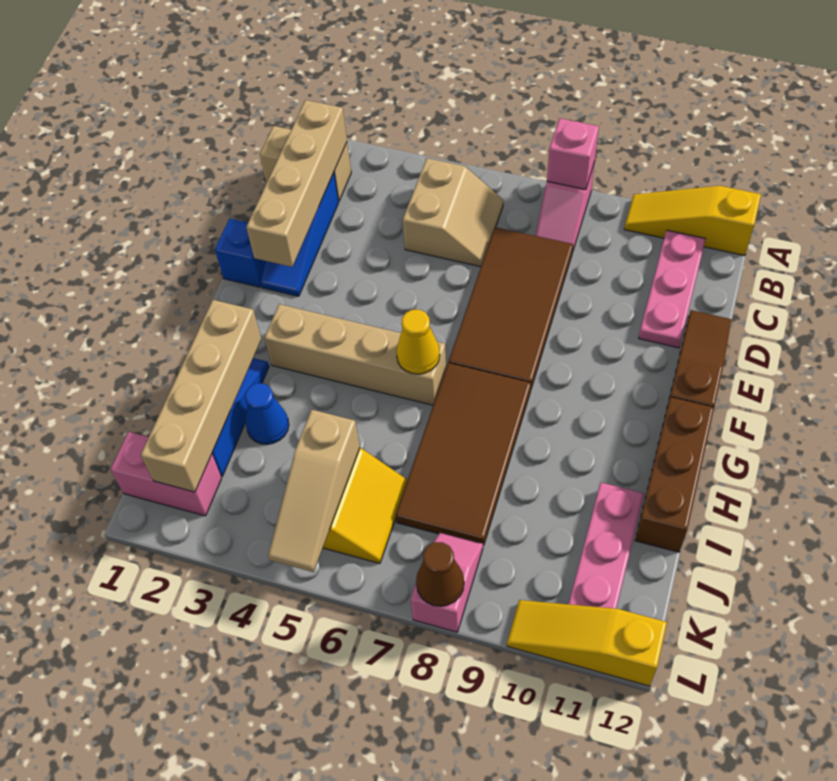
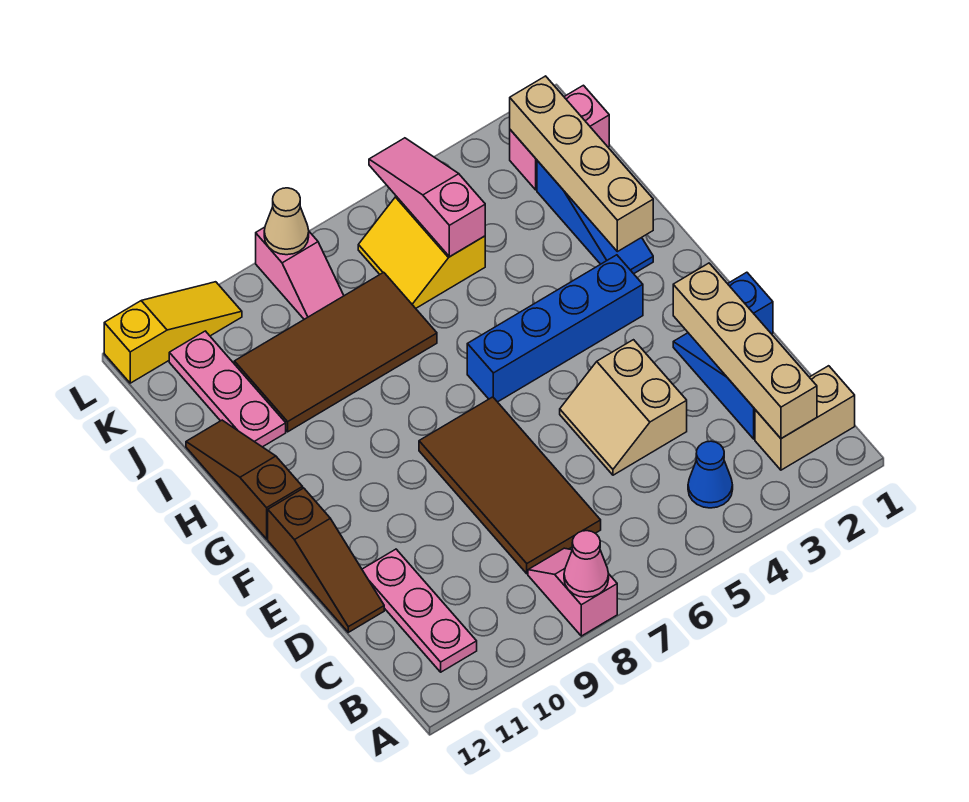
pink 1x1 brick [547,118,599,189] -> pink 1x1 cone [564,531,609,597]
yellow 1x3 slope [624,186,761,256] -> none
tan 2x2 slope [403,158,503,267] -> tan 2x2 slope moved to [560,340,687,475]
tan 1x4 brick [264,304,446,405] -> blue 1x4 brick [467,255,643,402]
yellow 1x1 cone [396,310,440,374] -> none
brown 2x4 tile [396,363,531,546] -> brown 2x4 tile turned to [234,272,437,432]
brown 1x3 brick [635,397,714,552] -> brown 1x3 slope [186,420,303,539]
blue 1x1 cone [245,383,289,444] -> blue 1x1 cone moved to [688,441,733,508]
tan 1x3 slope [268,410,360,572] -> pink 1x3 slope [369,138,485,257]
brown 1x1 cone [416,542,464,606] -> tan 1x1 cone [264,188,309,255]

